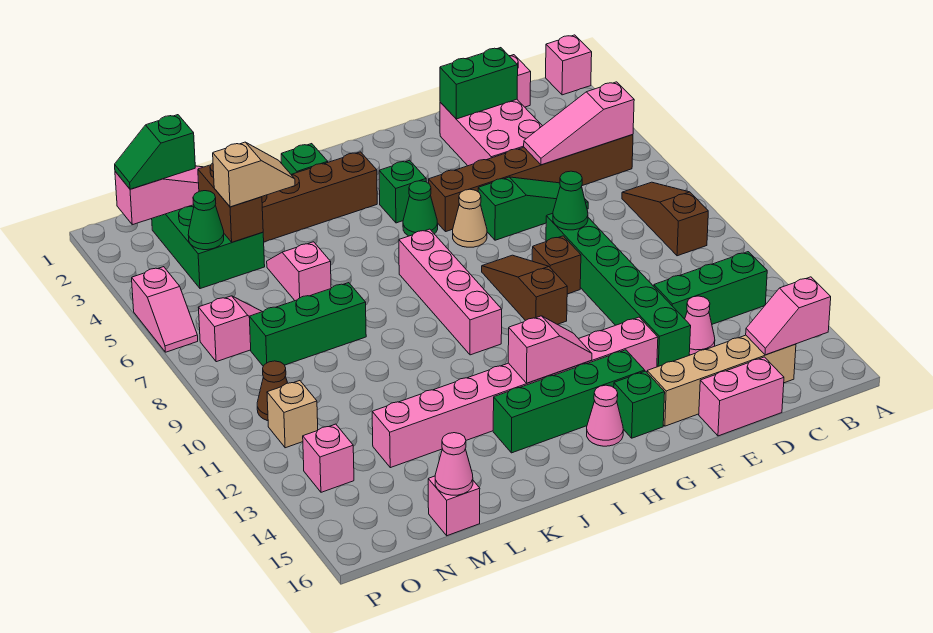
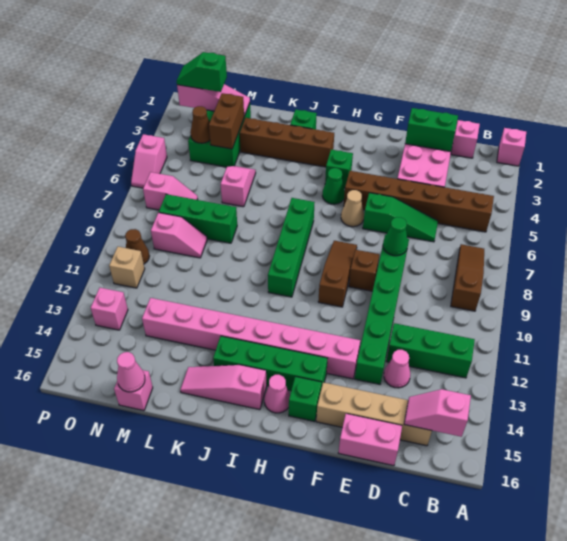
pink 1x3 slope [524,82,634,165] -> pink 1x3 slope moved to [180,365,267,410]
pink 1x2 slope [508,316,592,383] -> pink 1x2 slope moved to [151,213,207,258]
pink 1x4 brick [399,229,502,355] -> green 1x4 brick [268,198,315,297]
tan 1x2 slope [213,142,295,207] -> none
green 1x1 cone [188,191,224,250] -> brown 1x1 cone [190,106,210,143]

